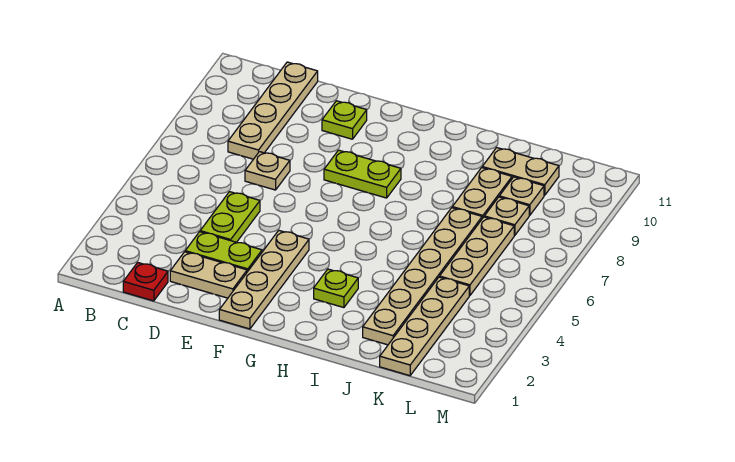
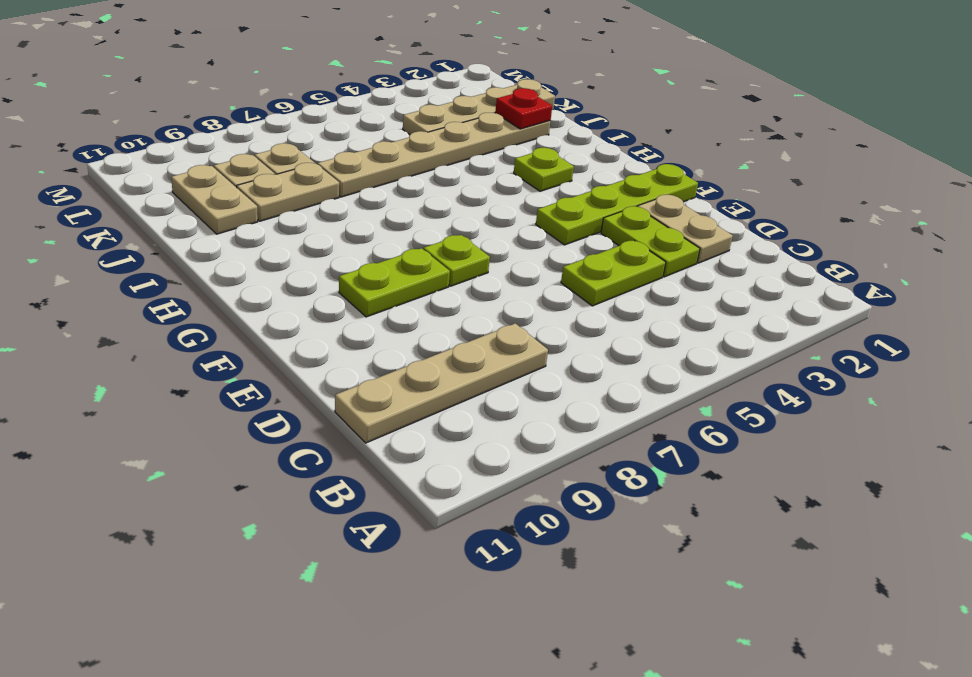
red 1x1 plate [123,263,168,301] -> red 1x1 plate moved to [495,88,552,129]
tan 1x1 plate [245,152,290,190] -> none
lime 1x1 plate [322,101,367,139] -> lime 1x1 plate moved to [423,235,490,286]
tan 1x4 plate [219,231,309,329] -> lime 1x4 plate [536,164,698,245]
lime 1x2 plate [324,150,401,198] -> lime 1x2 plate turned to [339,248,450,317]
tan 1x3 plate [440,217,514,295] -> none

